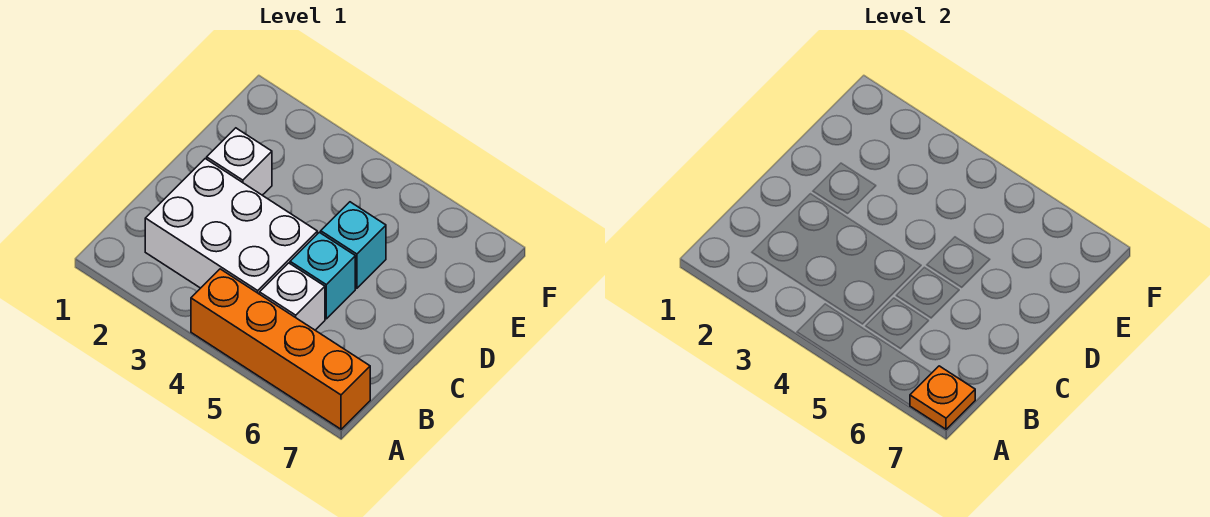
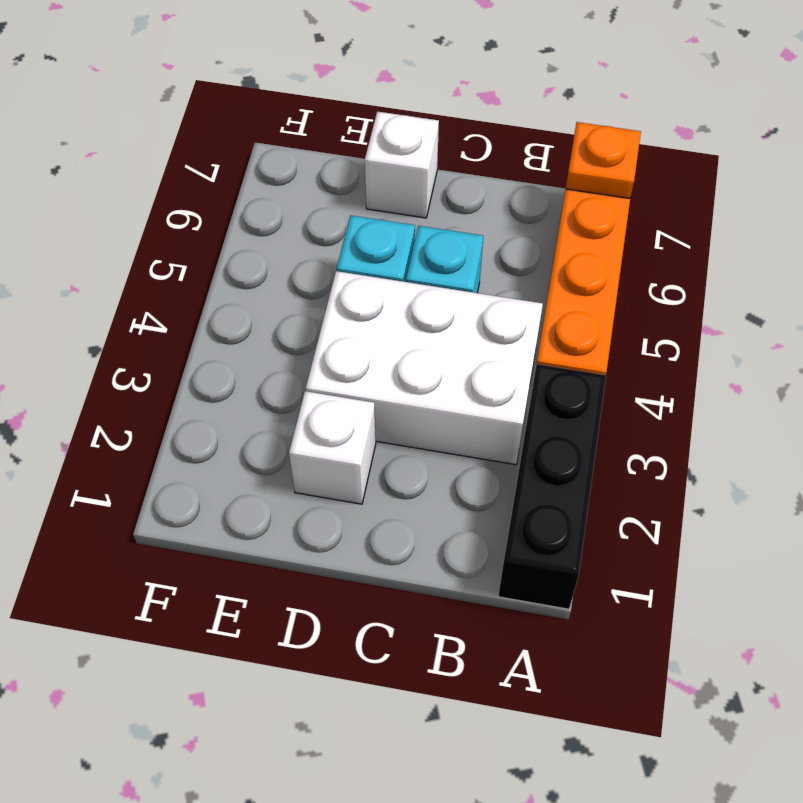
none -> black 1x3 brick [498,364,606,609]
white 2x3 brick [145,159,317,294] -> white 2x3 brick turned to [306,271,543,465]
white 1x1 brick [260,263,325,330] -> white 1x1 brick moved to [365,112,439,218]

